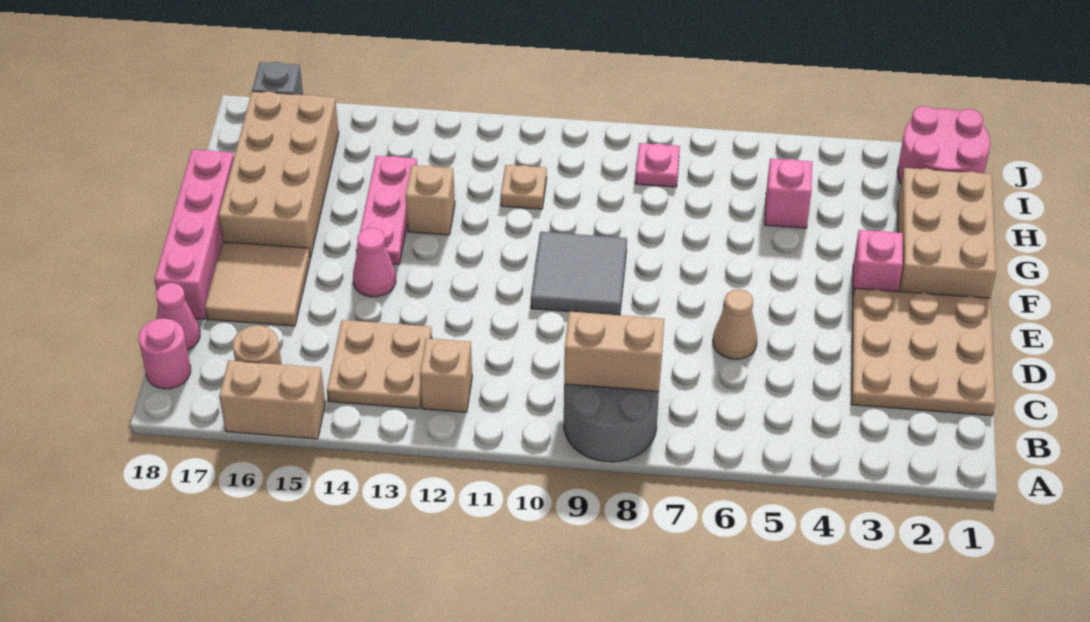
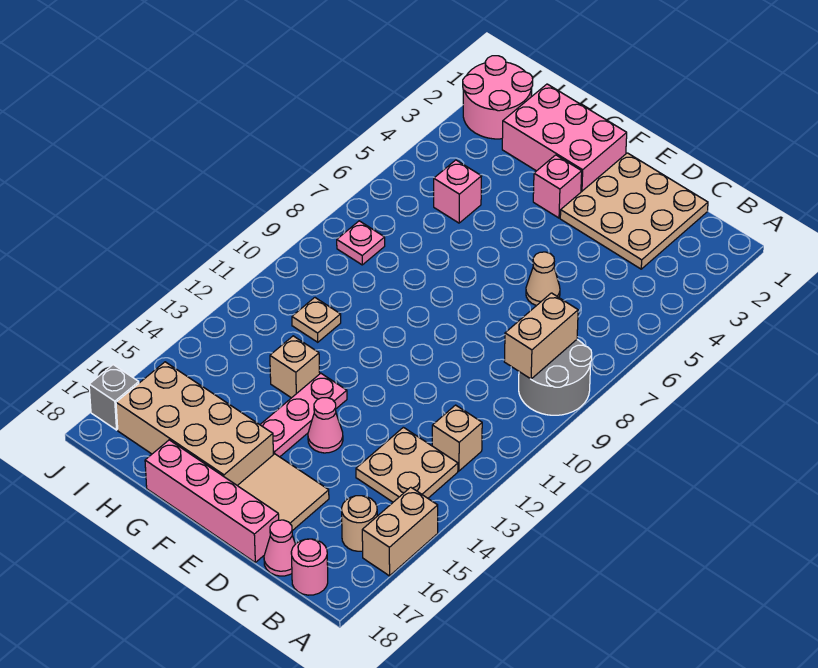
grey 2x2 tile [531,232,627,315] -> none
tan 2x3 brick [898,168,996,298] -> pink 2x3 brick [502,84,627,192]
pink 1x3 plate [356,156,417,265] -> pink 1x3 plate turned to [260,373,347,457]

